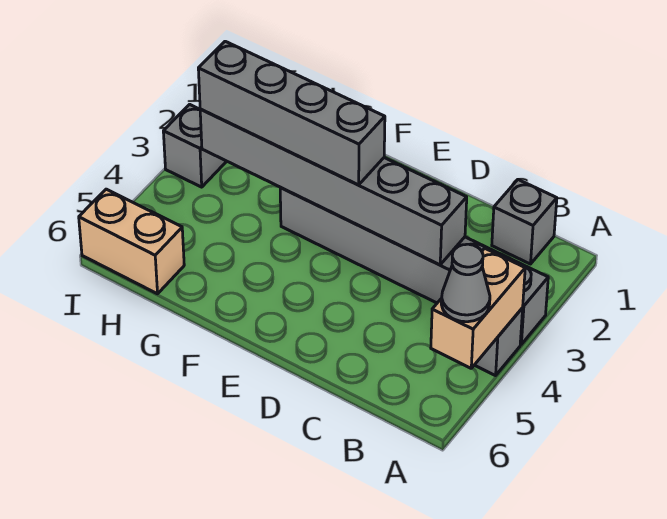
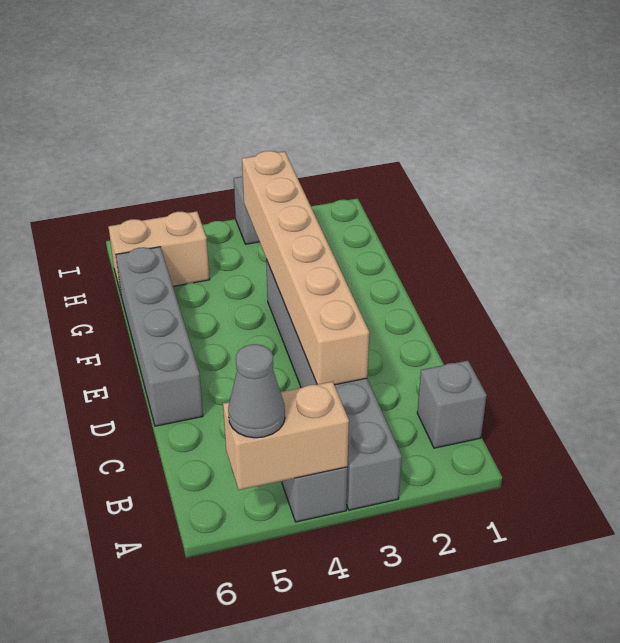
grey 1x6 brick [200,109,467,265] -> tan 1x6 brick [242,151,369,385]
grey 1x4 brick [198,41,385,185] -> grey 1x4 brick moved to [116,247,203,426]
tan 1x2 brick [79,189,184,294] -> tan 1x2 brick turned to [108,211,209,293]

